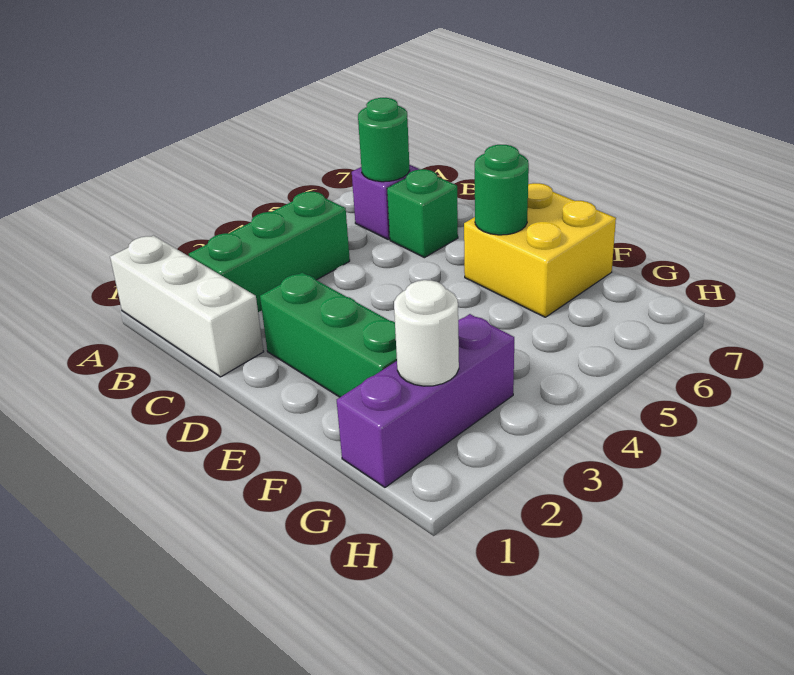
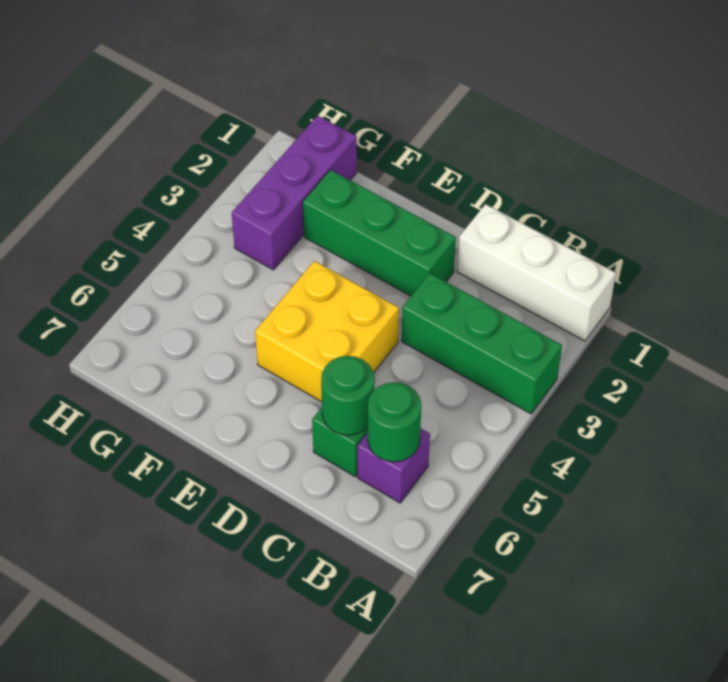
green 1x3 brick [189,192,350,312] -> green 1x3 brick turned to [402,273,562,414]
yellow 2x2 brick [464,183,616,317] -> yellow 2x2 brick moved to [255,261,399,402]
green 1x1 round brick [475,145,529,235] -> green 1x1 round brick moved to [321,356,375,435]
white 1x1 round brick [394,280,459,386] -> none

